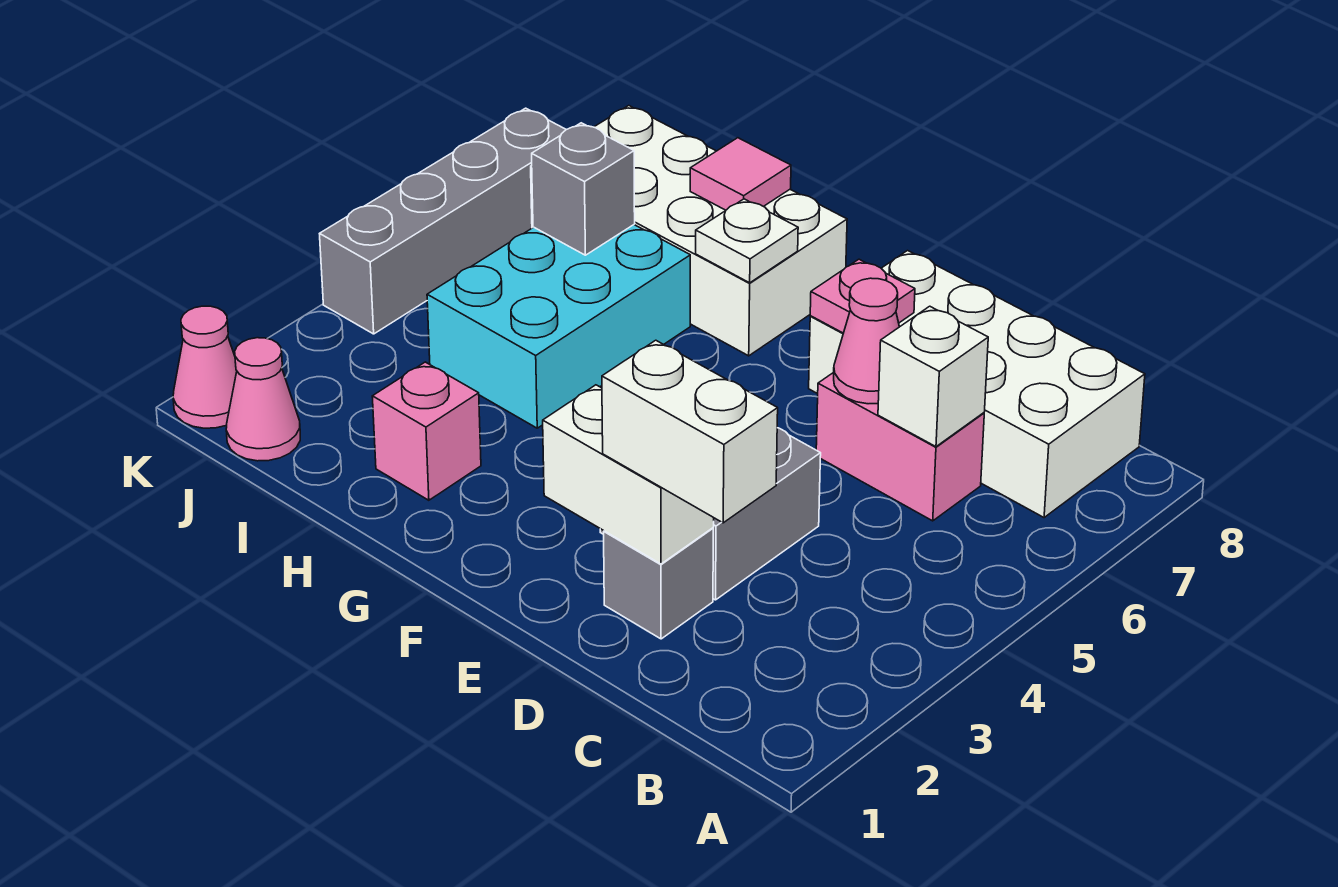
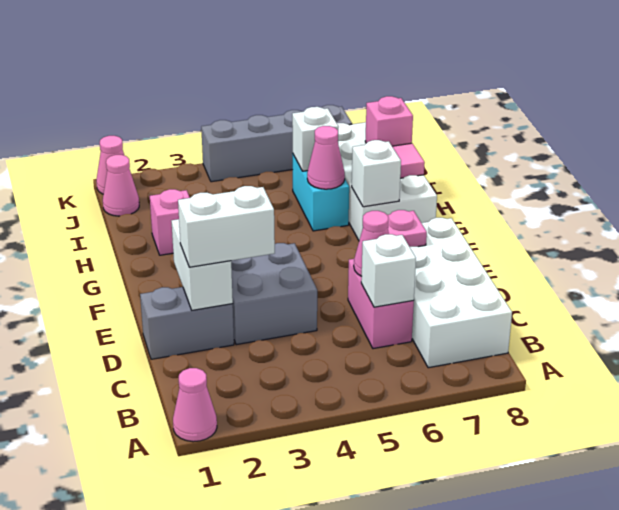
none -> pink 1x1 cone [173,368,217,442]
white 1x2 brick [602,340,778,523] -> white 1x2 brick turned to [178,186,275,267]
grey 1x1 brick [604,528,713,639] -> grey 1x2 brick [140,287,234,359]
white 1x1 plate [696,199,798,283] -> white 1x1 brick [352,140,401,207]
cyan 2x3 brick [427,225,690,428] -> cyan 1x2 brick [293,155,349,231]
none -> pink 1x1 cone [307,126,345,189]
grey 1x1 brick [532,123,635,255] -> white 1x1 brick [292,107,339,171]
none -> pink 1x1 brick [365,96,413,146]

